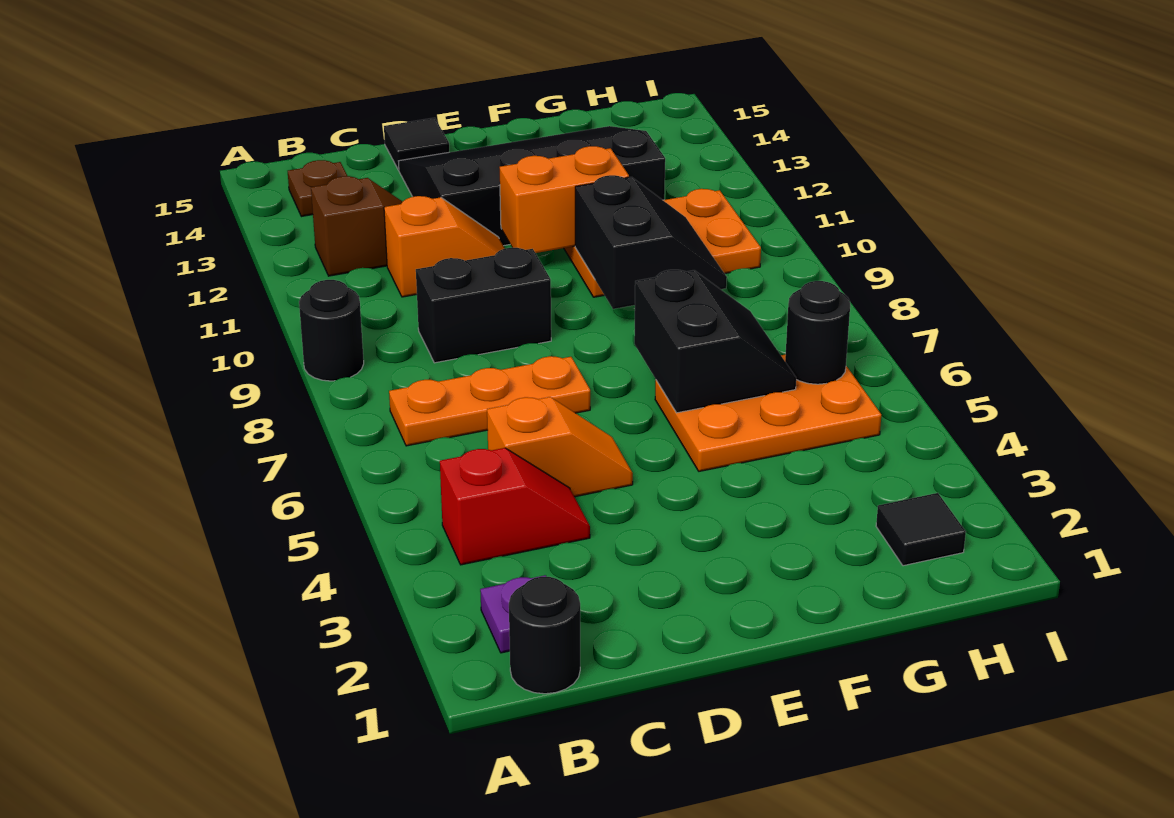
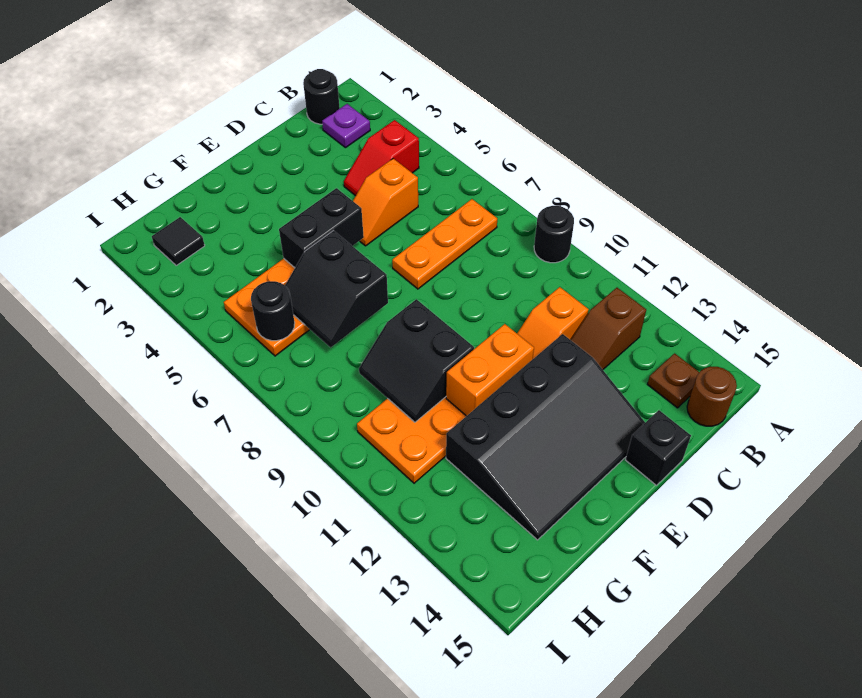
none -> brown 1x1 round brick [687,367,737,426]
black 1x2 brick [416,248,551,363] -> black 1x2 brick moved to [279,188,364,268]
black 1x1 tile [384,118,449,170] -> black 1x1 brick [626,410,691,485]

